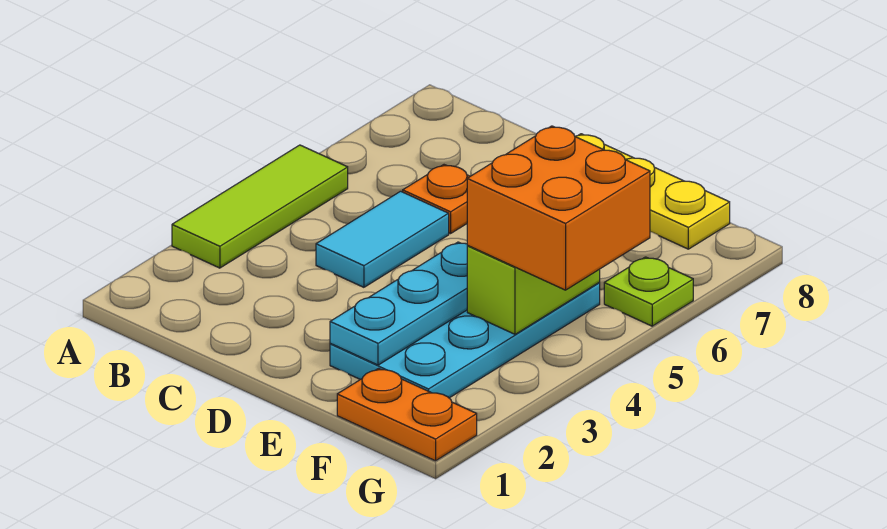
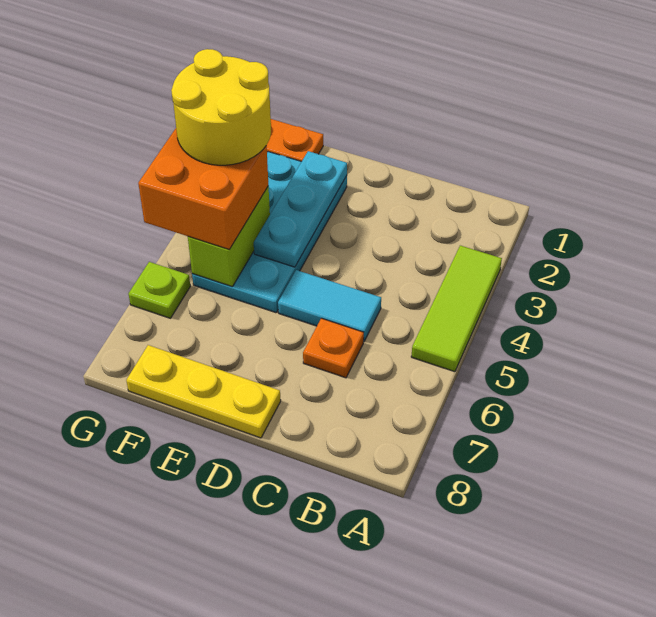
cyan 1x2 tile [316,191,449,287] -> cyan 1x2 tile turned to [278,270,381,342]
none -> yellow 2x2 round brick [171,49,271,165]

